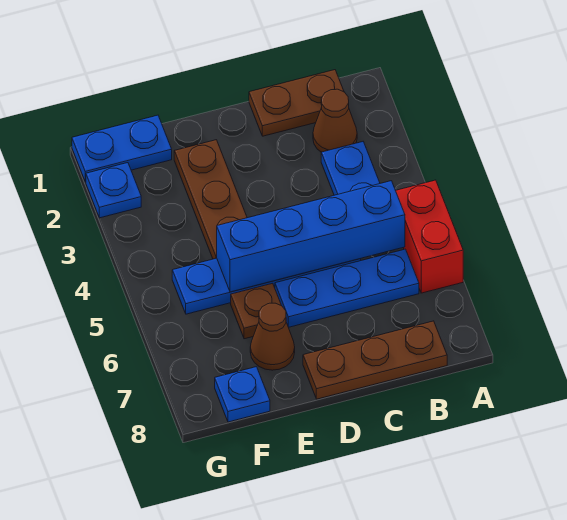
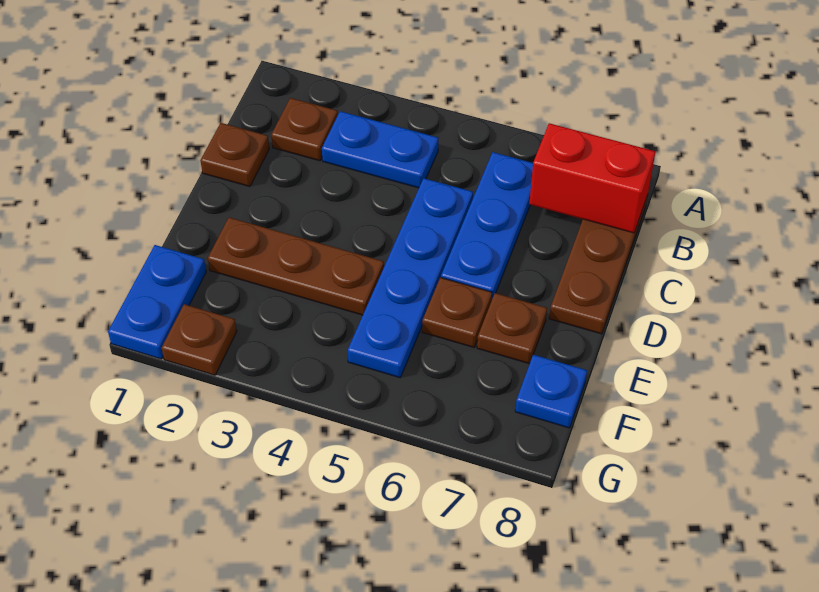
red 1x2 brick [396,180,463,293] -> red 1x2 brick moved to [529,123,656,233]
brown 1x2 plate [249,70,344,136] -> brown 1x1 plate [200,123,269,187]
brown 1x1 cone [313,89,357,152] -> brown 1x1 plate [271,98,338,161]
blue 1x4 brick [217,181,405,292] -> none
brown 1x1 cone [250,303,295,370] -> brown 1x1 plate [477,293,547,364]
blue 1x1 plate [86,163,141,218] -> brown 1x1 plate [162,304,237,375]

